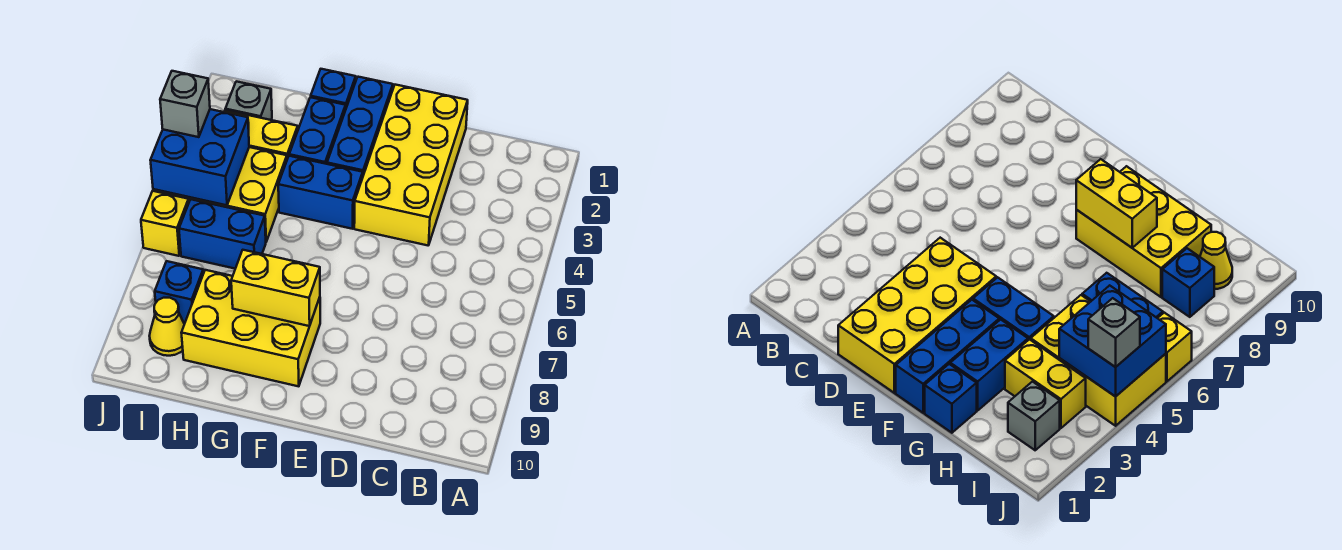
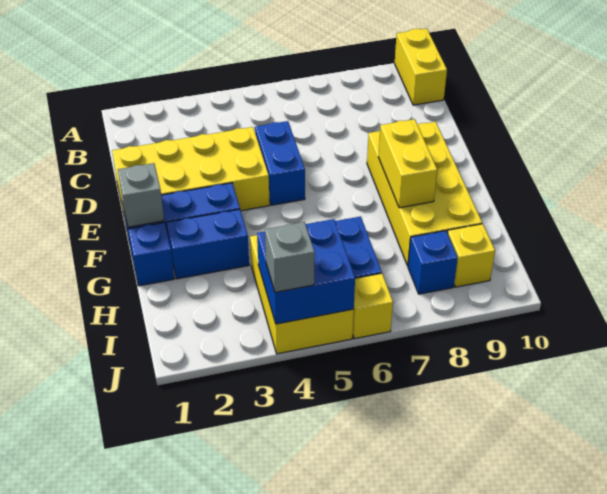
blue 1x2 brick [278,156,363,229] -> blue 1x2 brick moved to [255,121,305,205]
yellow 2x3 brick [182,270,320,386] -> yellow 2x4 brick [367,122,482,266]
yellow 1x2 brick [224,110,298,159] -> yellow 1x2 brick moved to [395,28,447,105]
grey 1x1 brick [225,81,272,120] -> grey 1x1 brick moved to [118,163,164,227]
yellow 1x1 cone [150,298,184,356] -> yellow 1x1 brick [447,224,495,287]

